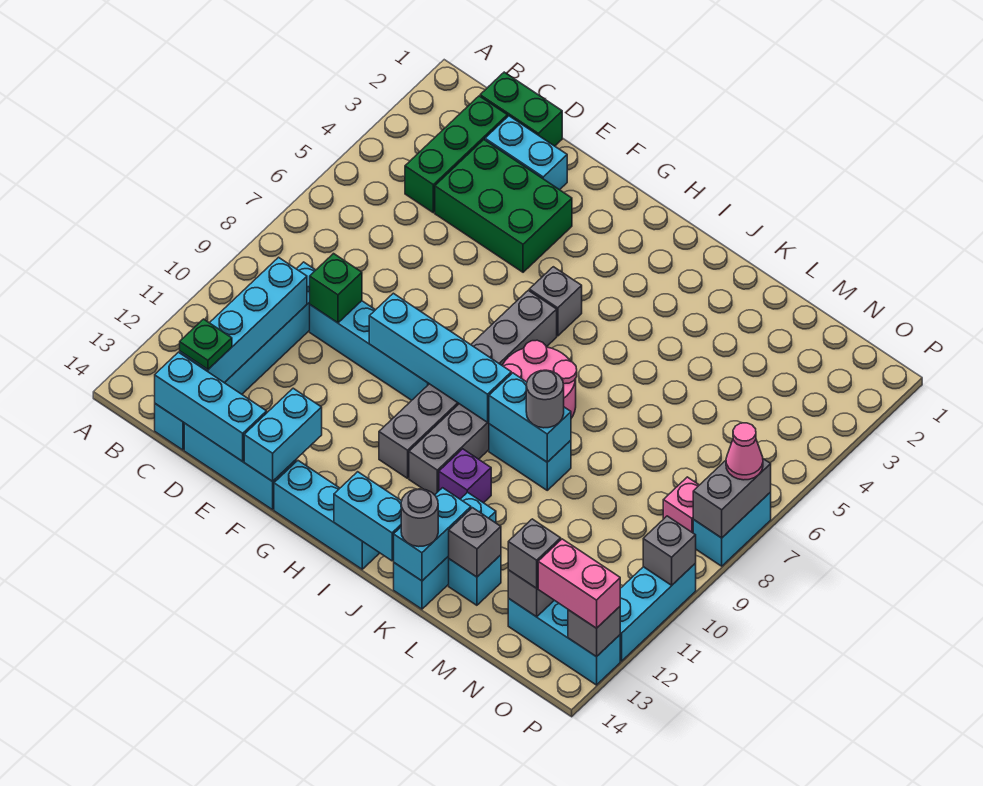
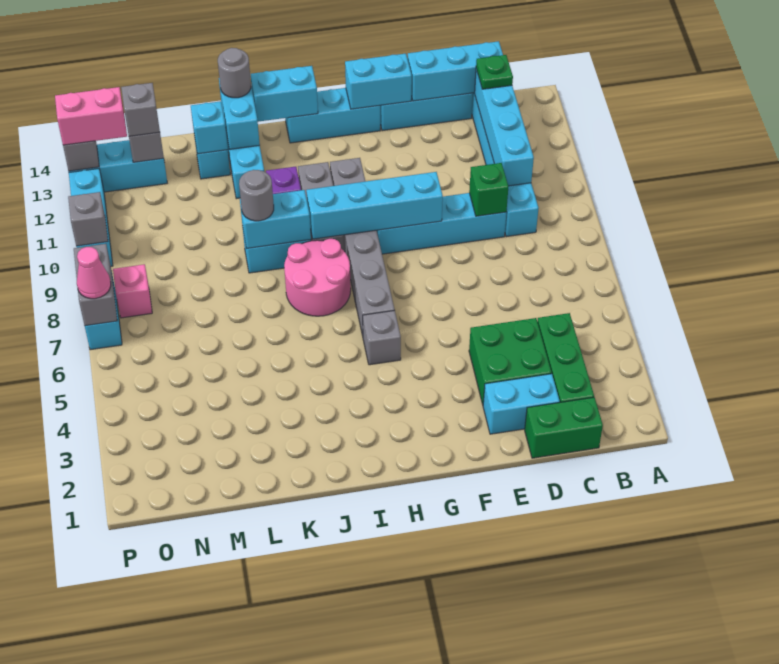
green 2x3 brick [435,140,572,272] -> green 2x2 brick [469,318,552,404]
cyan 1x2 brick [244,388,322,481] -> cyan 1x2 brick turned to [345,54,412,109]
grey 1x1 brick [449,508,501,577] -> cyan 1x1 brick [191,101,228,154]

